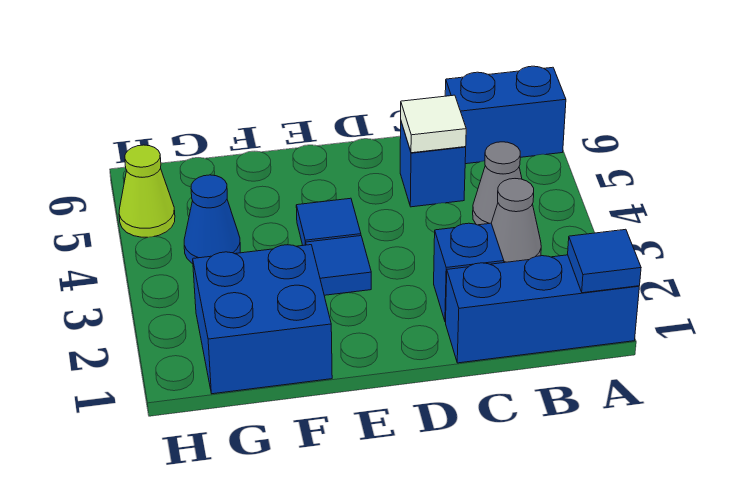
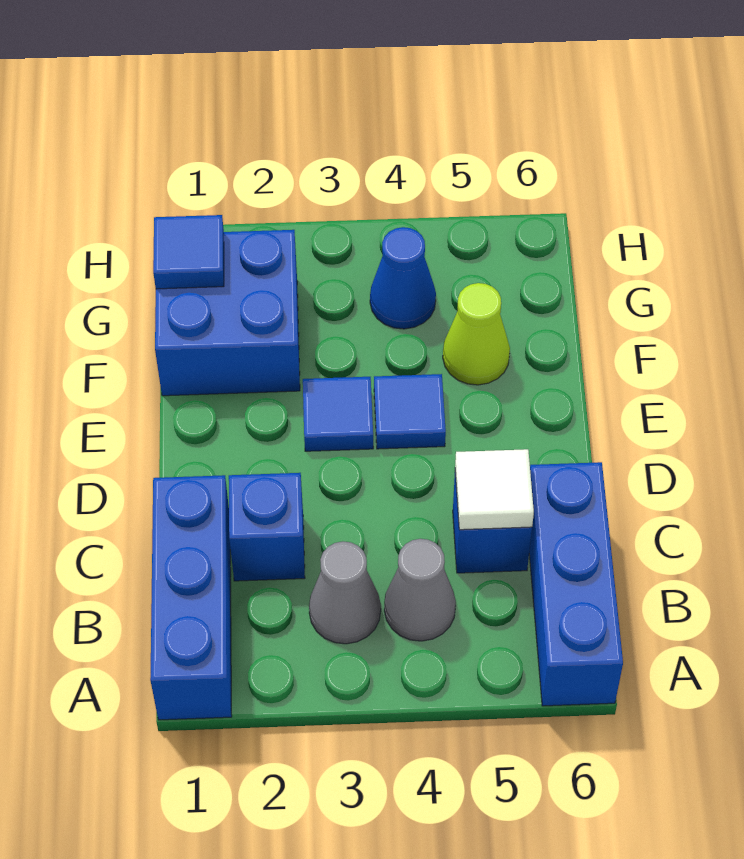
blue 1x1 tile [568,229,641,293] -> blue 1x1 tile moved to [153,215,224,289]
blue 1x2 brick [445,66,566,164] -> blue 1x3 brick [529,462,623,706]
lime 1x1 cone [119,145,175,237] -> lime 1x1 cone moved to [443,283,510,385]

